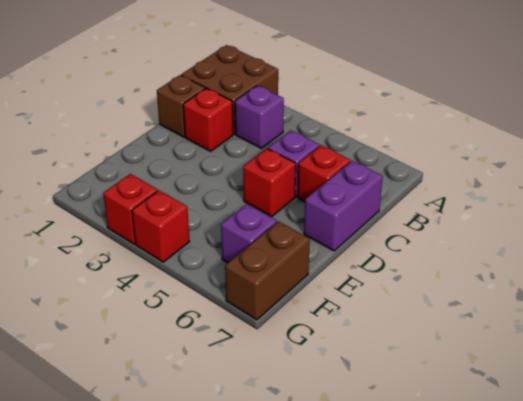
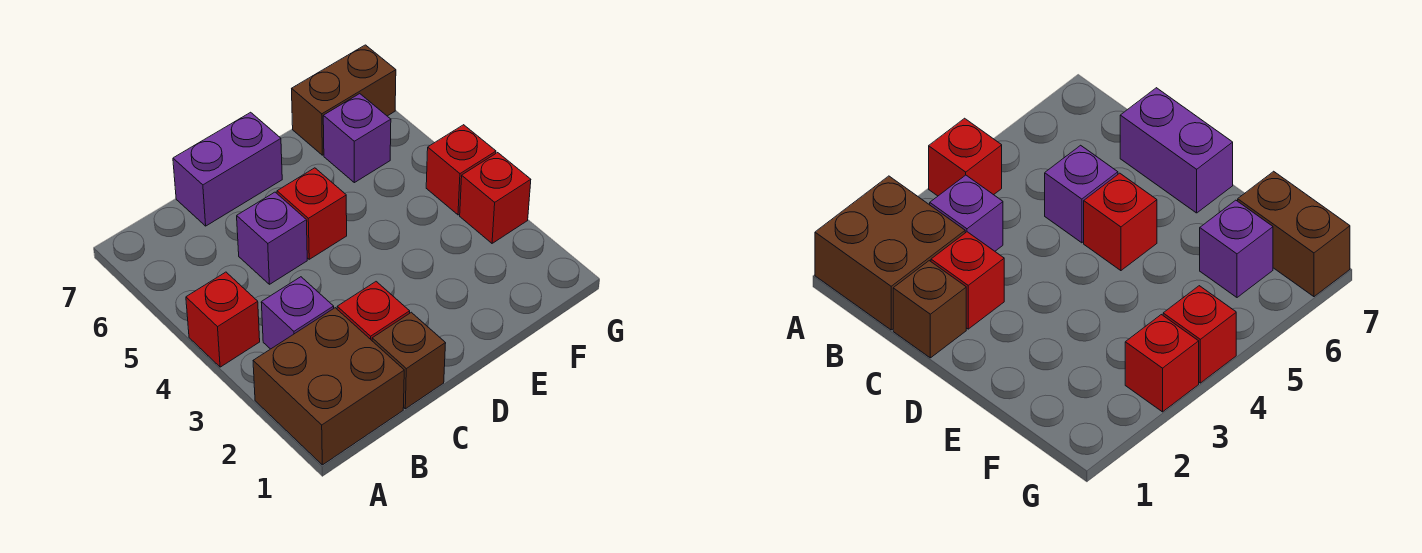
red 1x1 brick [297,145,351,202] -> red 1x1 brick moved to [186,272,260,367]

